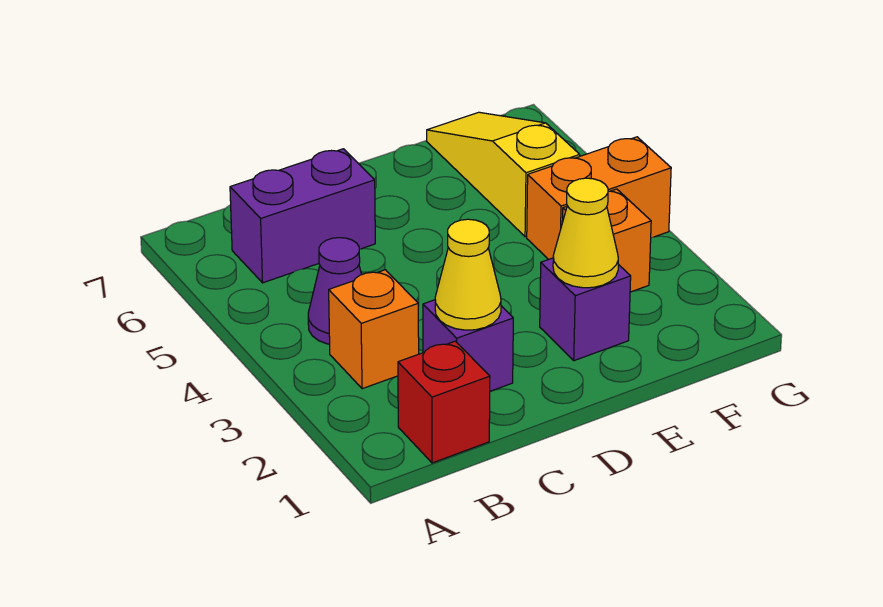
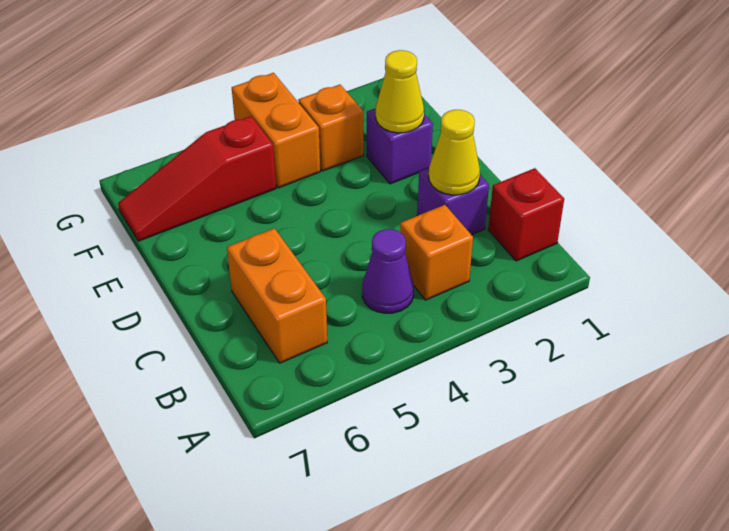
purple 1x2 brick [230,149,375,283] -> orange 1x2 brick [227,228,327,363]
yellow 1x3 slope [427,112,580,237] -> red 1x3 slope [118,116,276,241]

